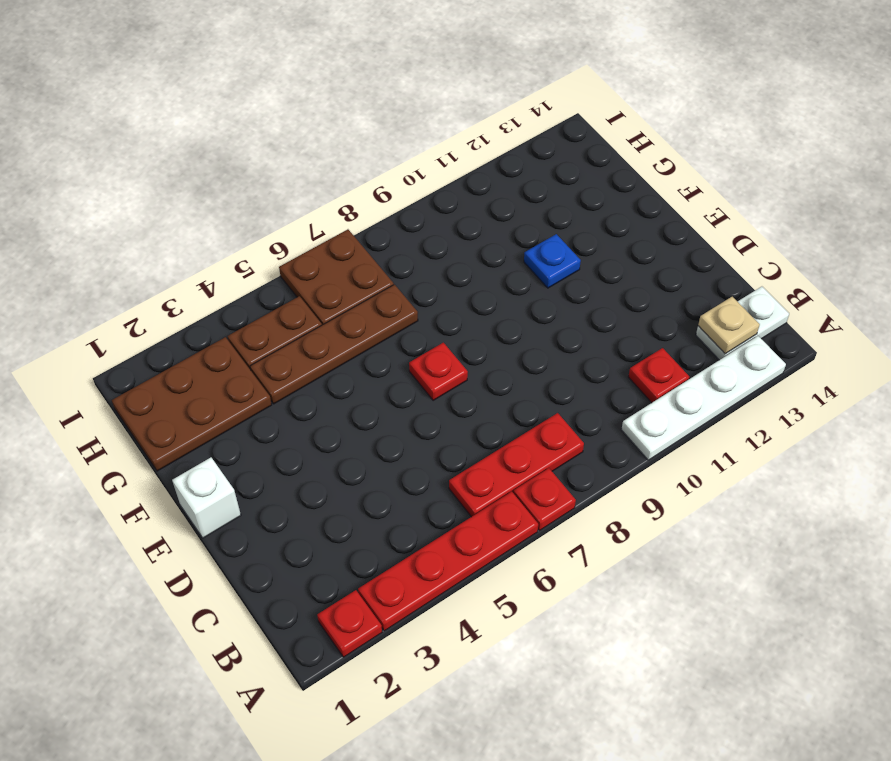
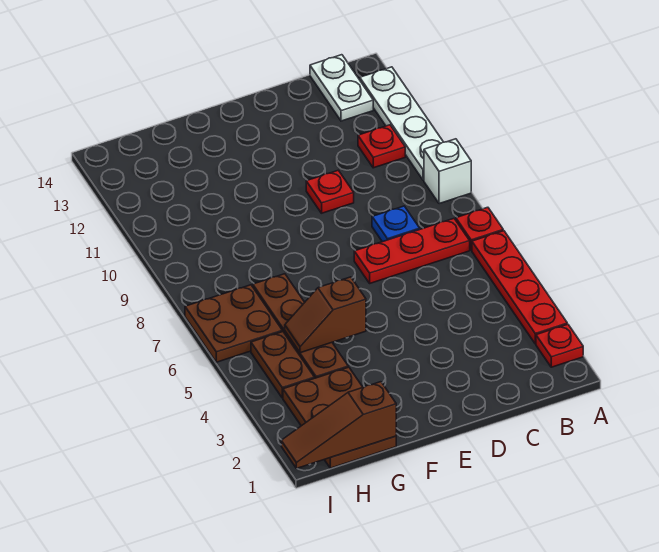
red 1x3 plate [449,413,584,517] -> red 1x3 plate turned to [354,219,470,283]
tan 1x1 plate [698,297,760,354] -> none
white 1x1 brick [172,458,241,538] -> white 1x1 brick moved to [424,139,471,204]
red 1x1 plate [409,343,468,401] -> red 1x1 plate moved to [306,170,354,213]
none -> brown 1x2 slope [285,277,366,353]
blue 1x1 plate [524,234,581,288] -> blue 1x1 plate moved to [372,206,420,242]
none -> brown 1x3 slope [281,382,396,468]

